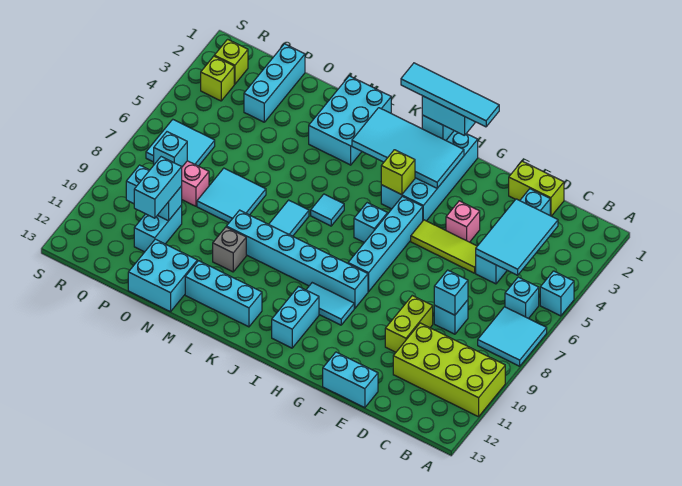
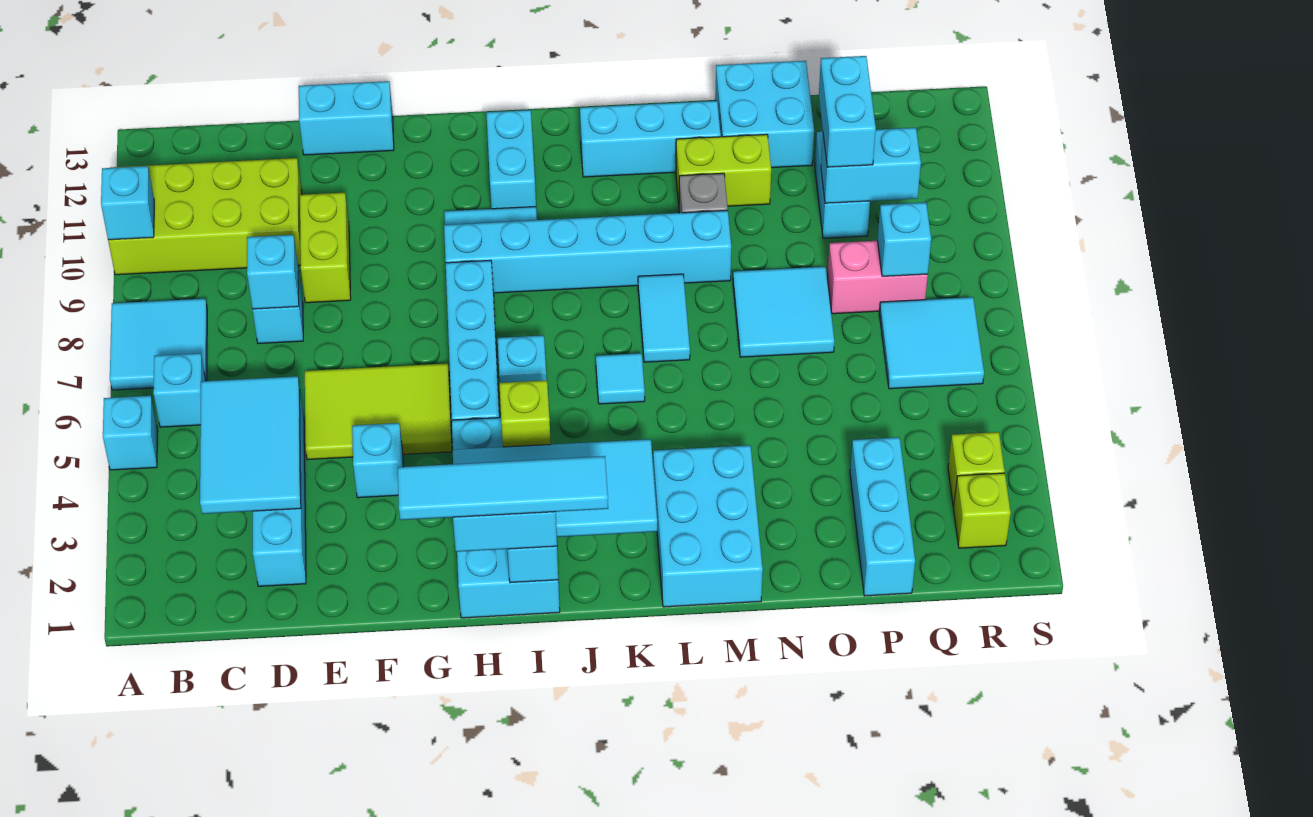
none -> cyan 1x1 brick [101,166,154,240]
lime 1x2 brick [509,161,564,216] -> lime 1x2 brick moved to [676,134,771,206]
lime 1x3 tile [411,220,477,273] -> lime 2x3 tile [305,363,452,460]
pink 1x1 brick [446,201,480,242] -> cyan 1x1 brick [352,423,403,498]

